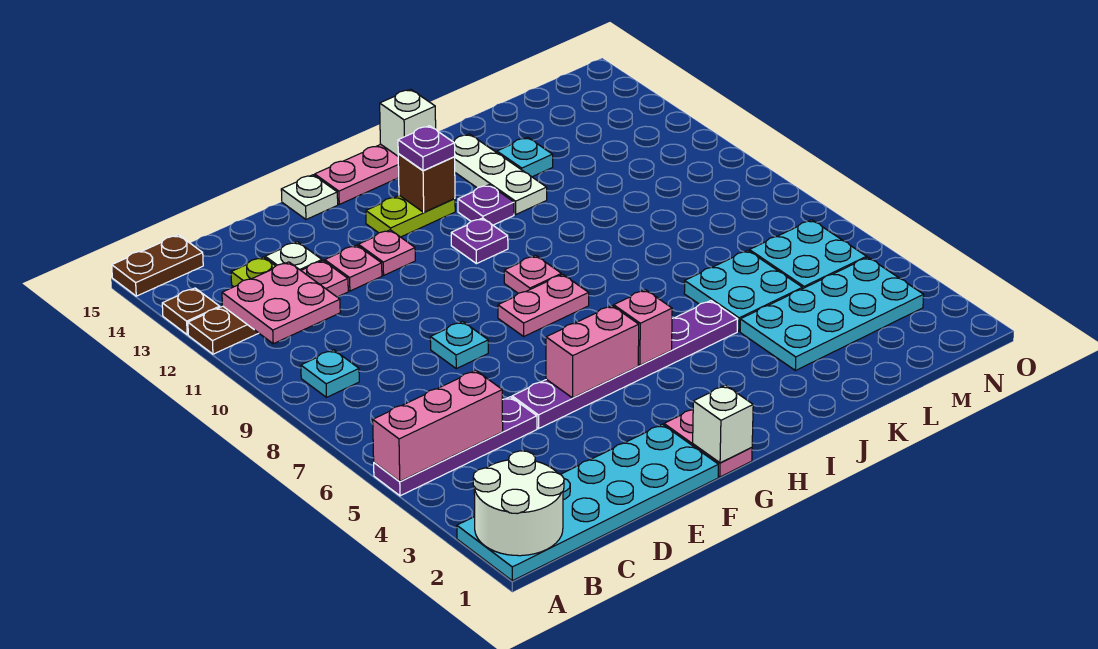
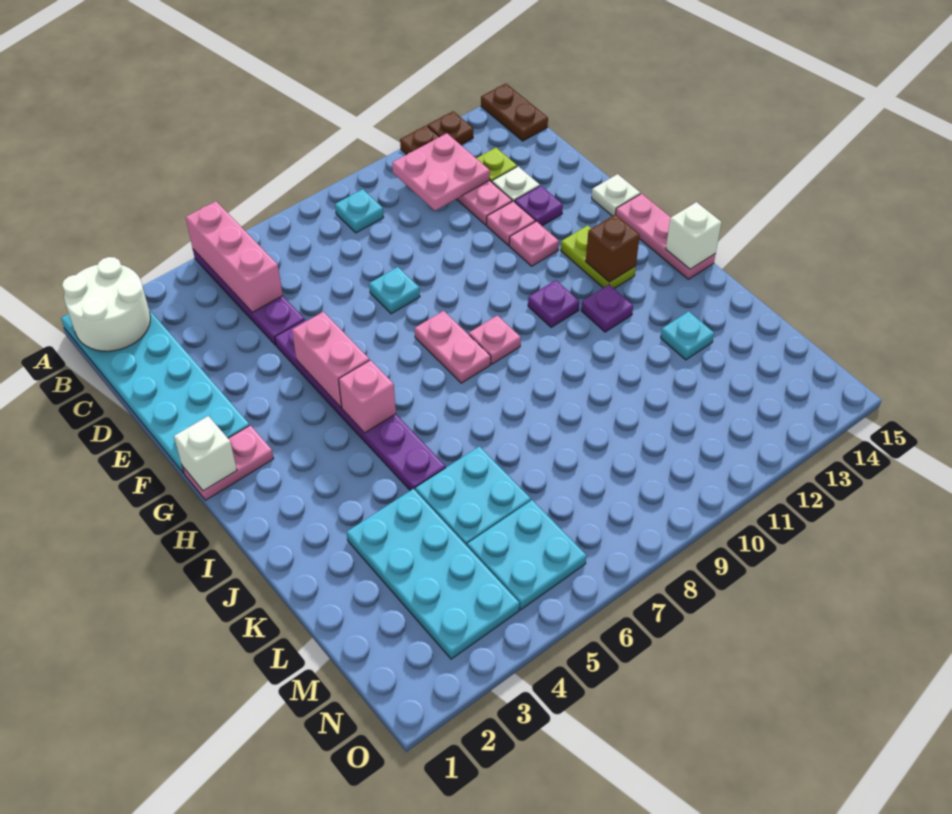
purple 1x1 plate [398,126,455,171] -> purple 1x1 plate moved to [515,186,563,226]
white 1x3 plate [453,134,547,214] -> none

